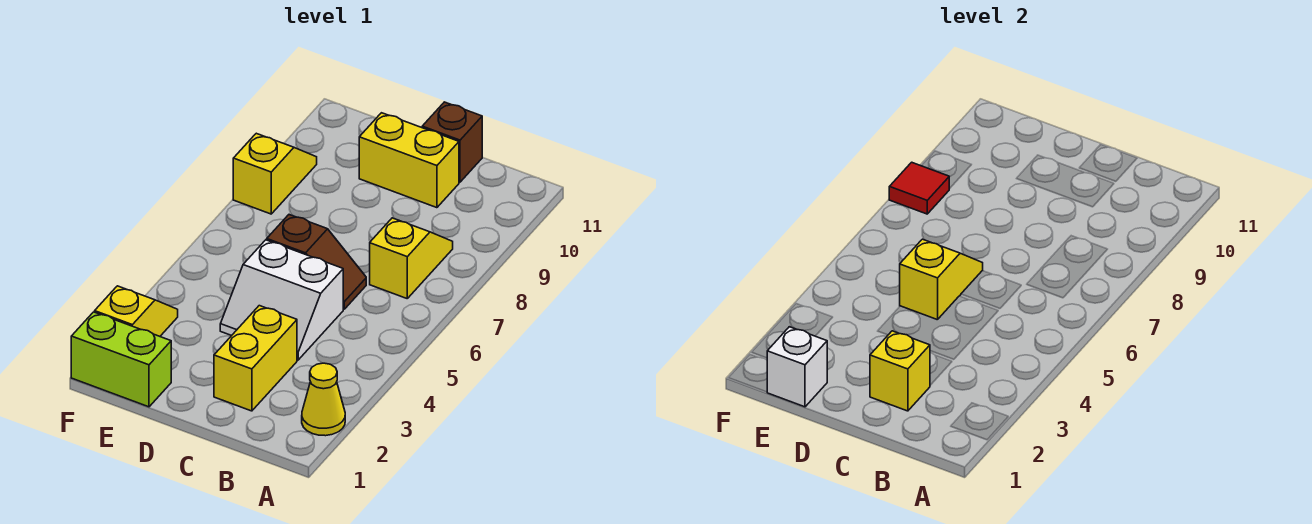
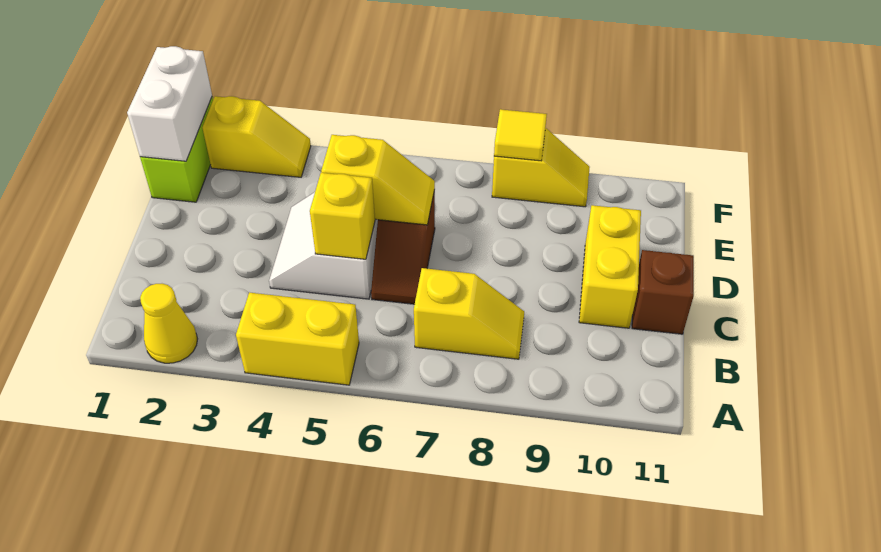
yellow 1x2 brick [214,306,297,411] -> yellow 1x2 brick moved to [236,292,359,385]
yellow 1x1 brick [870,331,930,411] -> yellow 1x1 brick moved to [310,173,375,259]
white 1x1 brick [767,327,827,407] -> white 1x2 brick [127,46,212,161]
red 1x1 tile [889,162,949,214] -> yellow 1x1 tile [494,109,547,161]

